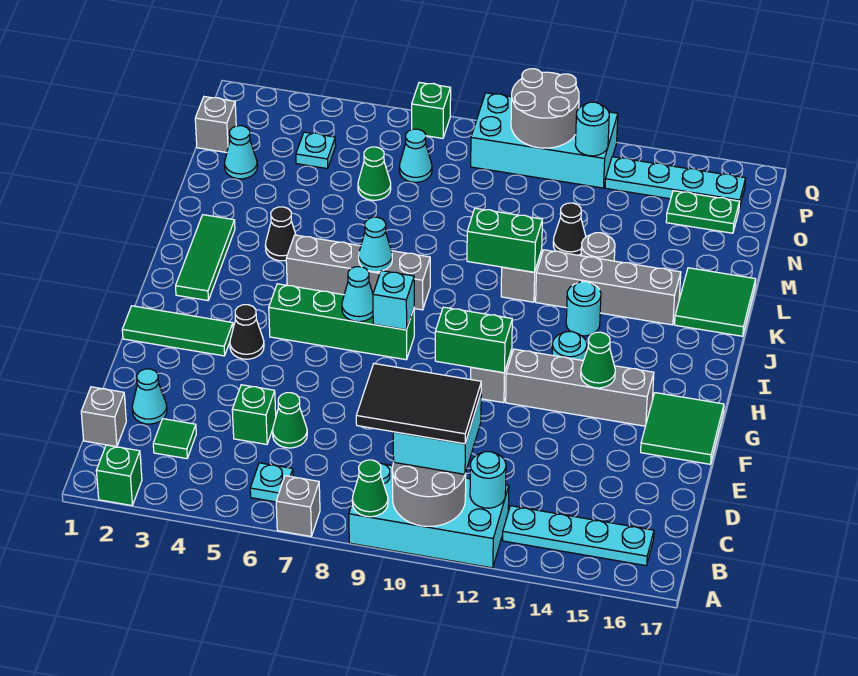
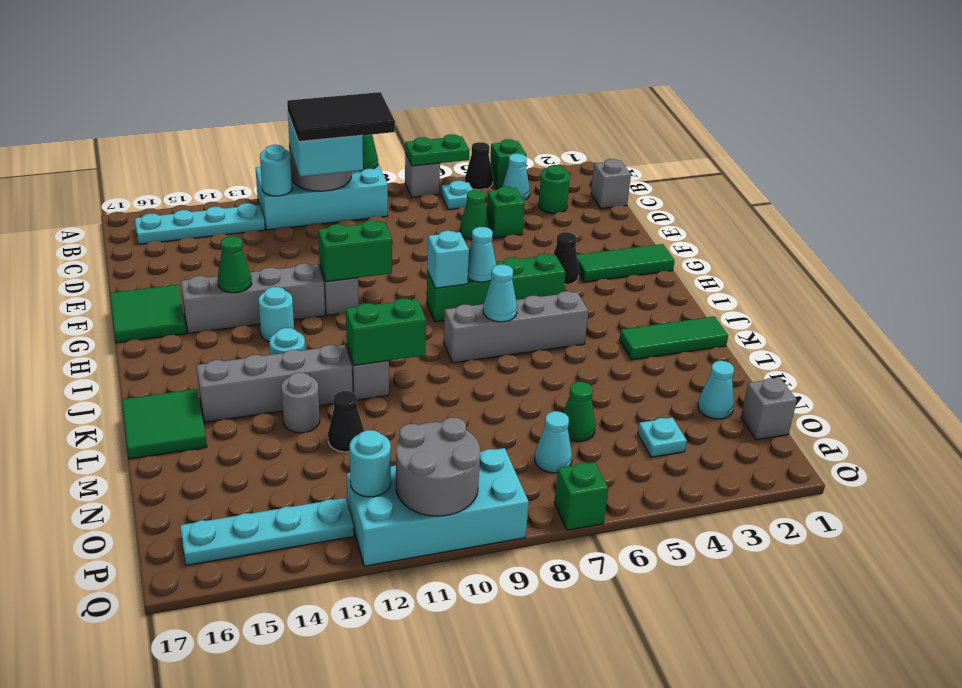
green 1x1 brick [96,445,142,505] -> green 1x1 brick moved to [490,139,526,188]
green 1x1 tile [153,419,196,459] -> green 1x1 round brick [539,165,570,214]
cyan 1x1 cone [132,369,167,424] -> cyan 1x1 cone moved to [502,153,530,200]
green 1x3 tile [176,215,235,300] -> green 1x3 tile turned to [619,316,728,360]
black 1x1 cone [265,207,296,261] -> black 1x1 cone moved to [465,142,493,190]
green 1x2 plate [666,191,740,233] -> green 1x2 plate moved to [405,134,470,166]

